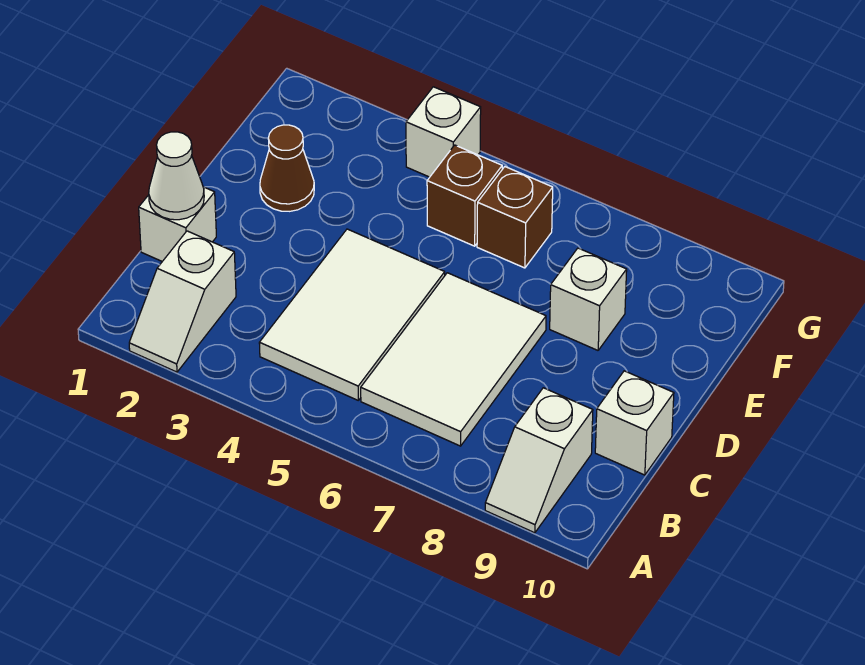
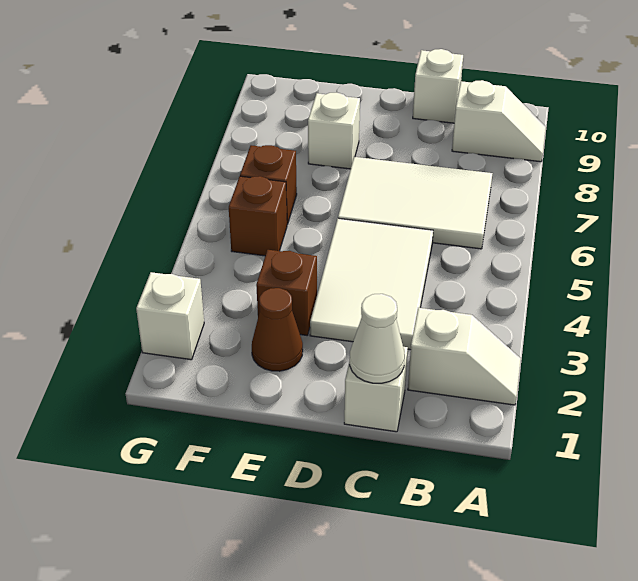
white 2x3 tile [259,229,445,400] -> white 2x3 tile turned to [310,218,433,350]
none -> brown 1x1 brick [256,250,317,335]
white 1x1 brick [406,87,481,177] -> white 1x1 brick moved to [136,272,204,360]

